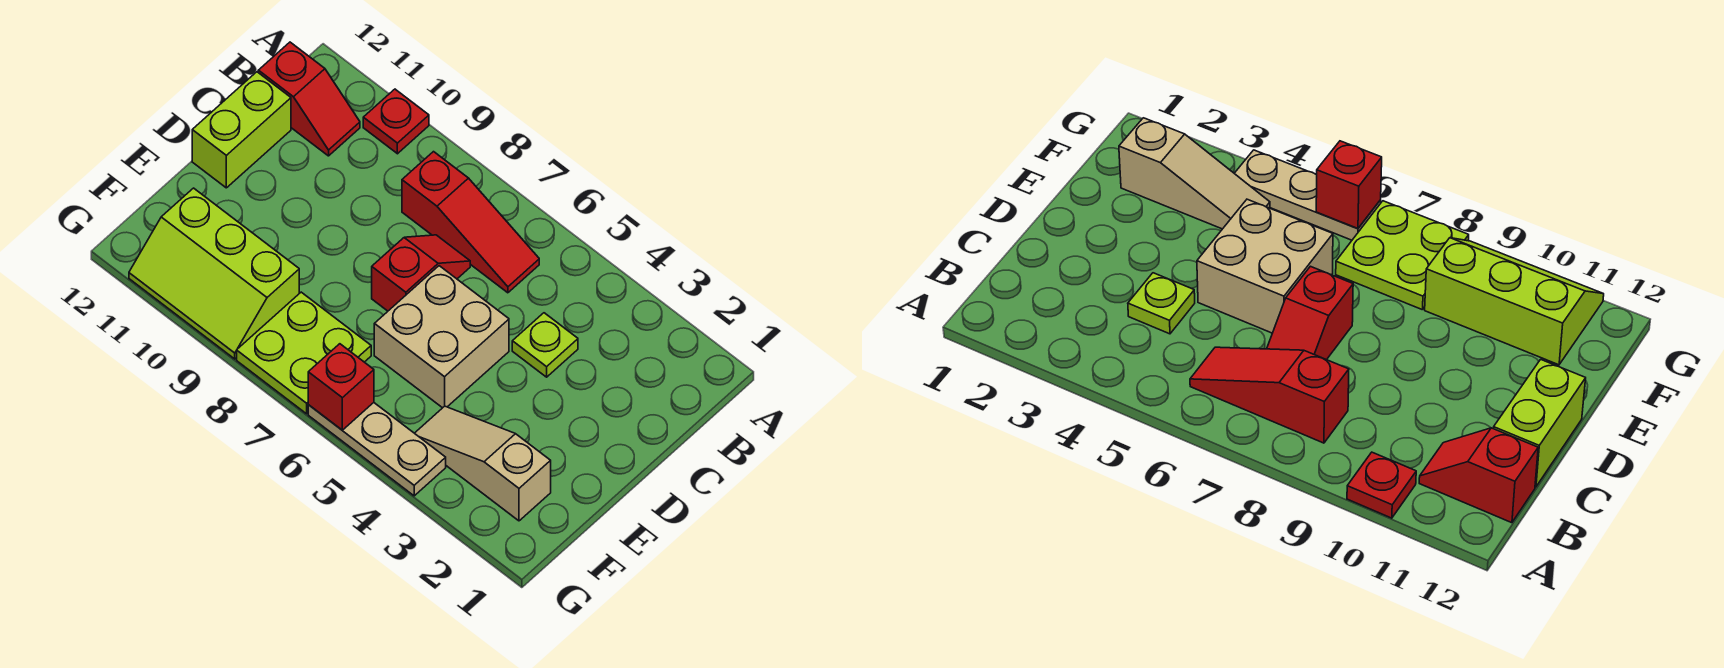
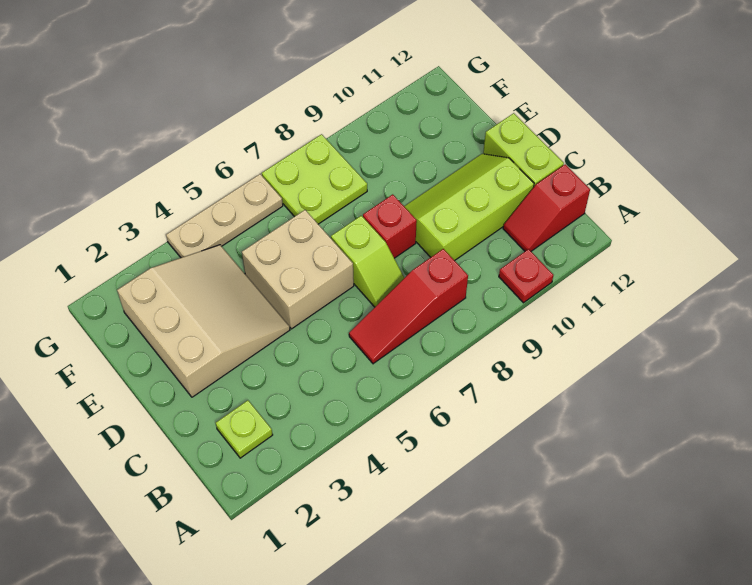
lime 1x1 plate [512,313,578,377] -> lime 1x1 plate moved to [216,400,273,458]
red 1x2 slope [372,235,470,311] -> lime 1x2 slope [331,216,404,307]
tan 1x3 slope [415,406,551,521] -> tan 3x3 slope [117,245,290,397]
lime 2x3 slope [129,188,299,359] -> lime 2x3 slope moved to [404,154,534,261]
red 1x1 brick [308,344,374,430] -> red 1x1 brick moved to [363,194,417,258]

